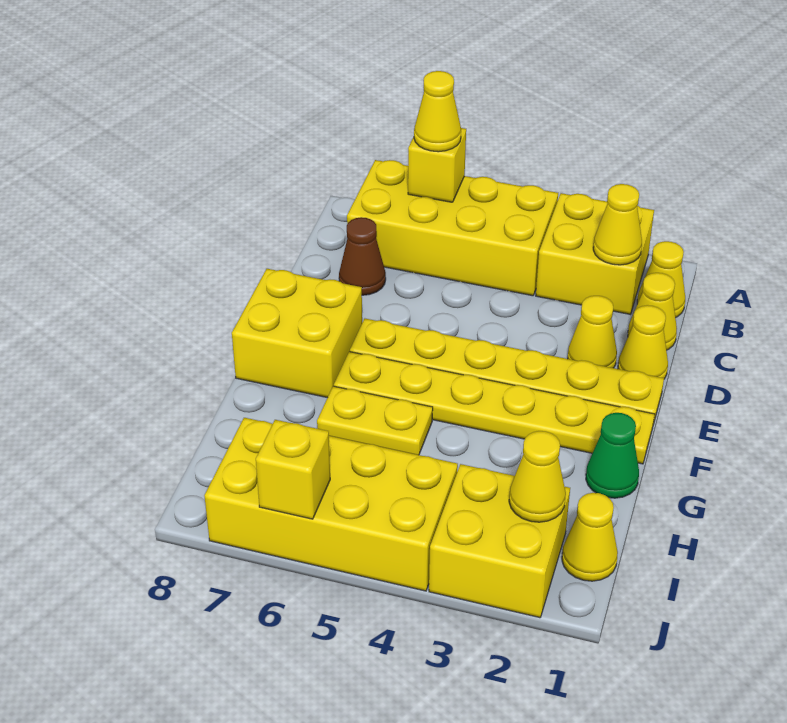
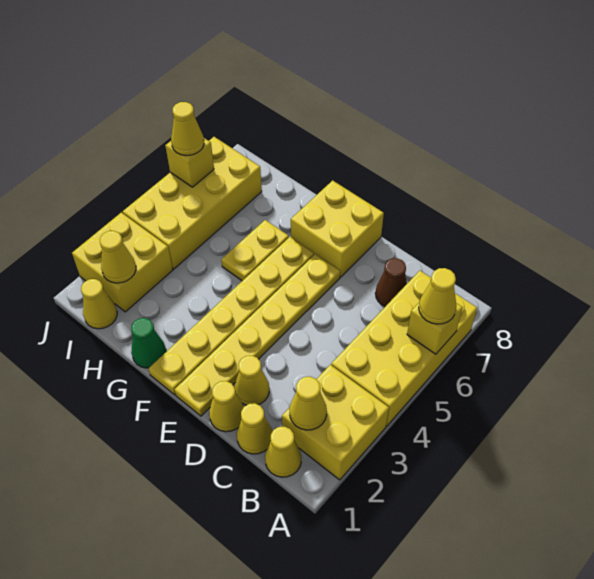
none -> yellow 1x1 cone [171,102,204,156]

